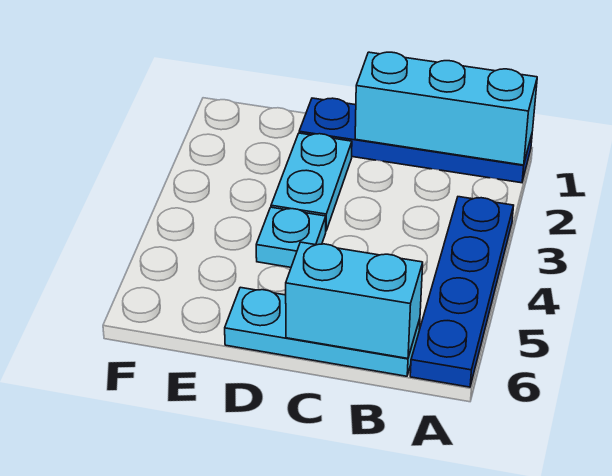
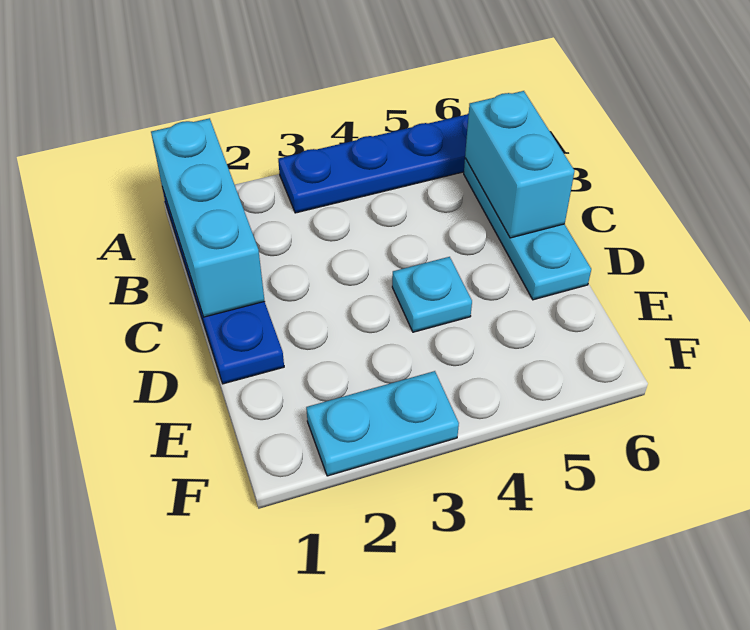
cyan 1x2 plate [271,133,352,230] -> cyan 1x2 plate moved to [306,371,459,476]

